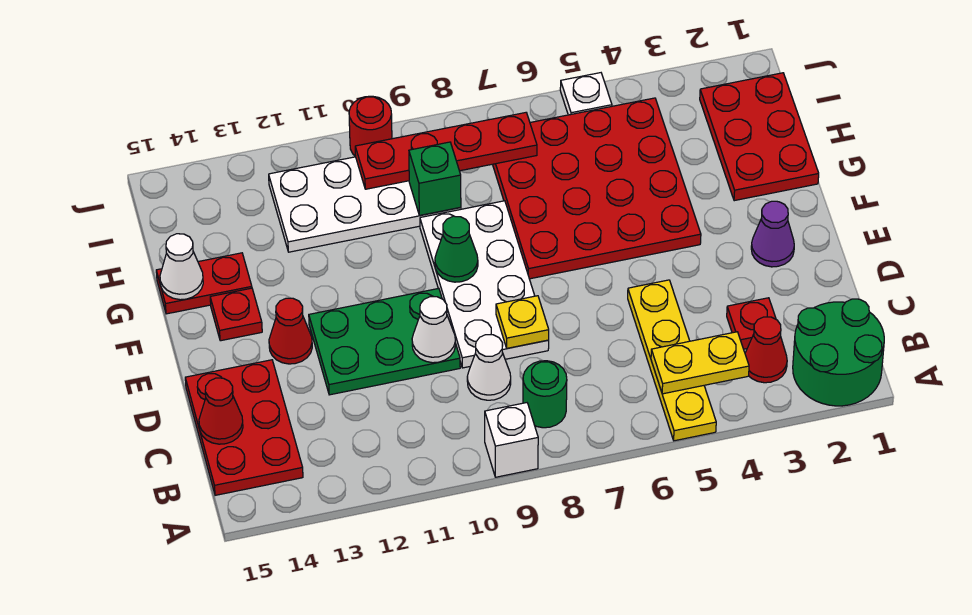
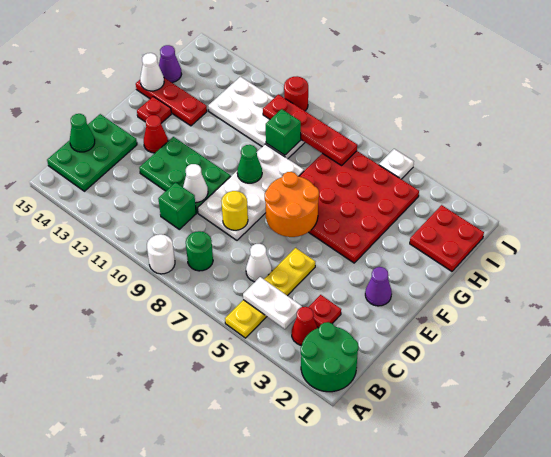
white 1x1 brick [485,403,538,477] -> white 1x1 round brick [147,234,175,274]
yellow 1x2 plate [651,332,749,394] -> white 1x2 plate [243,277,302,329]
red 2x3 plate [185,360,303,495] -> green 2x3 plate [47,114,137,191]
white 1x1 cone [467,335,511,400] -> white 1x1 cone moved to [246,244,272,282]
none -> green 1x1 brick [158,182,196,229]
red 1x1 cone [199,378,243,444] -> green 1x1 cone [70,114,95,152]
yellow 1x1 plate [496,296,549,348] -> yellow 1x1 round brick [221,191,248,230]
none -> orange 2x2 round brick [265,172,319,237]
red 2x3 plate [700,73,819,201] -> red 2x2 plate [410,205,484,271]
red 1x2 plate [156,253,252,314] -> red 1x3 plate [136,78,207,126]
none -> purple 1x1 cone [159,45,182,83]

